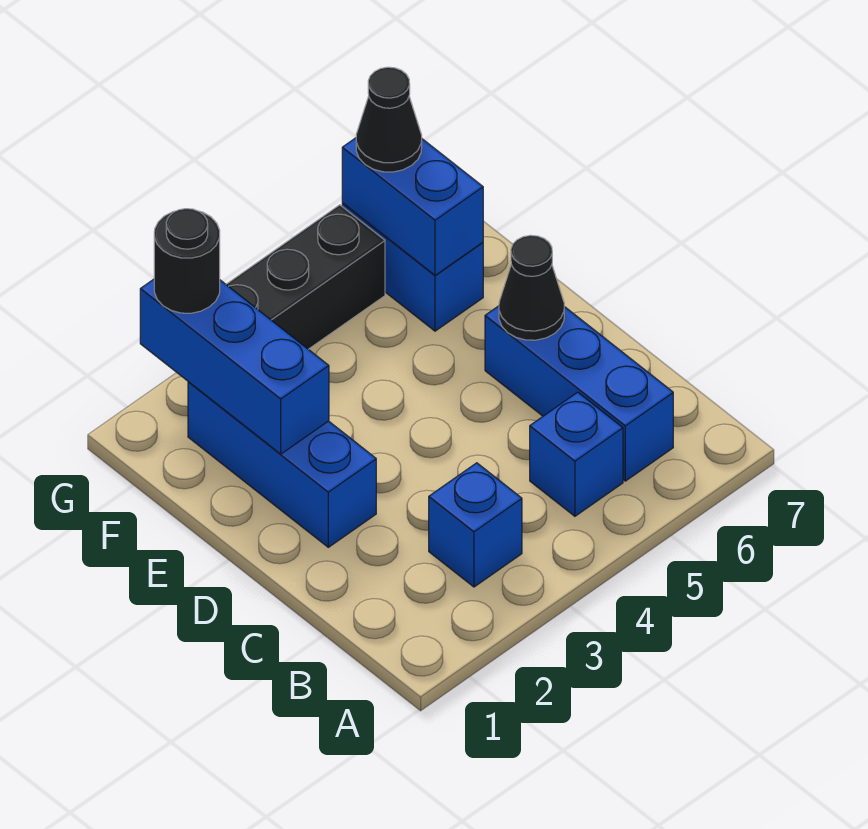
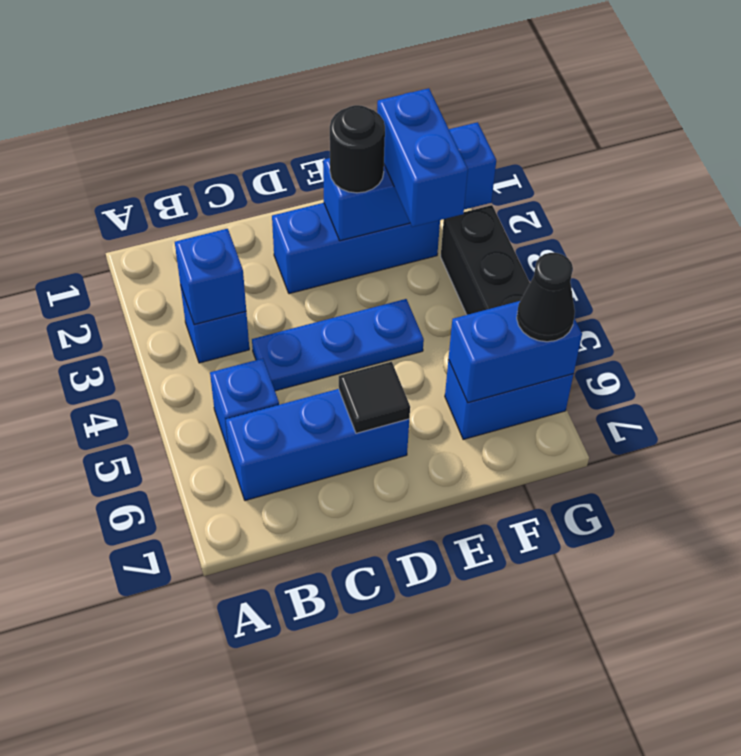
none -> blue 1x1 brick [175,229,246,325]
none -> blue 1x3 plate [252,299,424,391]
black 1x1 cone [499,235,564,340] -> black 1x1 tile [338,362,410,433]
none -> blue 1x2 brick [377,88,468,227]
black 1x1 round brick [154,209,220,313] -> black 1x1 round brick moved to [330,105,385,193]

